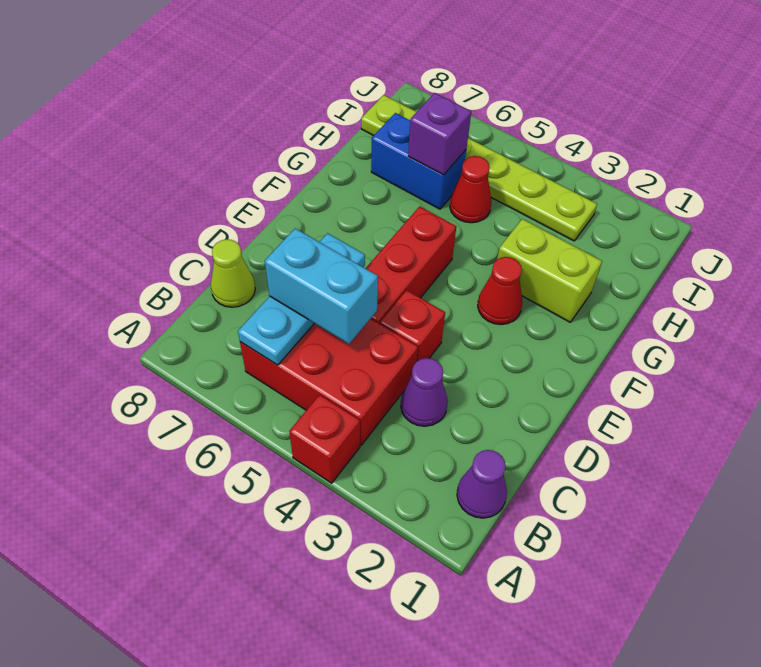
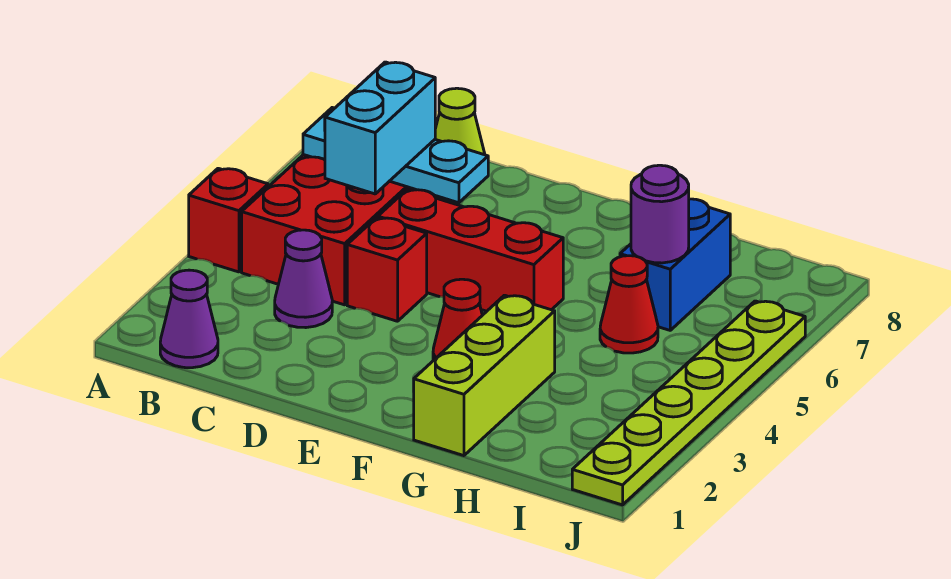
lime 1x2 brick [497,219,602,322] -> lime 1x3 brick [413,295,555,456]
purple 1x1 brick [408,93,471,175] -> purple 1x1 round brick [631,165,689,263]
lime 1x6 plate [361,95,597,241] -> lime 1x6 plate moved to [572,301,805,505]

